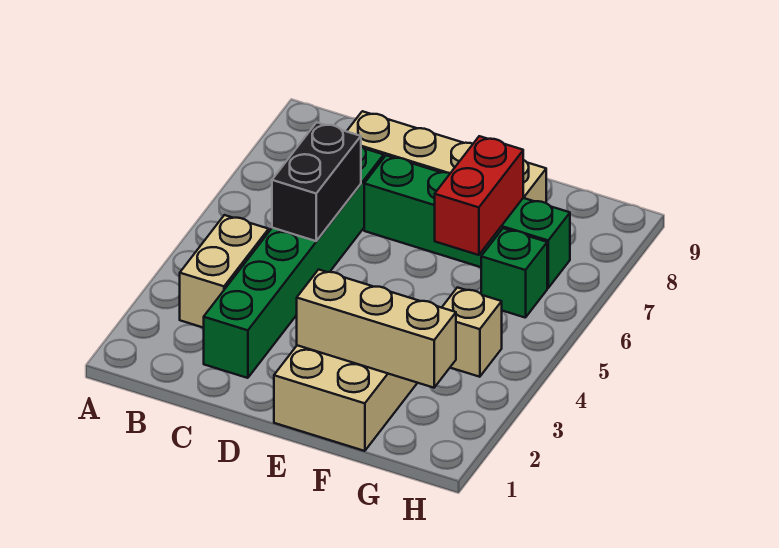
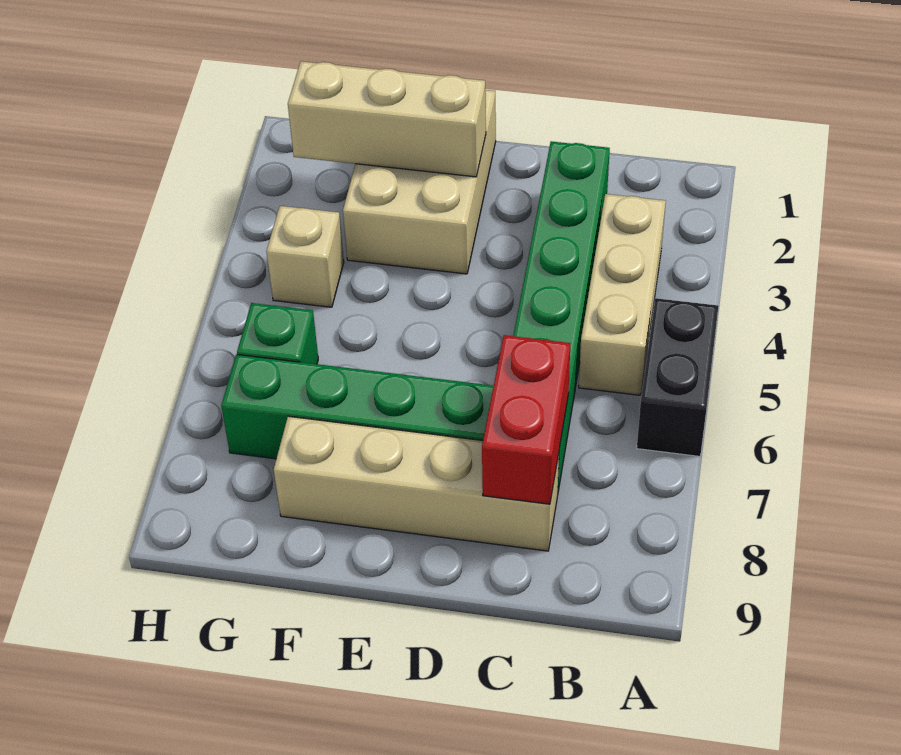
tan 1x2 brick [180,215,269,328] -> tan 1x3 brick [579,194,666,395]
black 1x2 brick [272,122,361,241] -> black 1x2 brick moved to [637,298,719,456]
red 1x2 brick [435,136,523,255] -> red 1x2 brick moved to [482,335,571,504]

